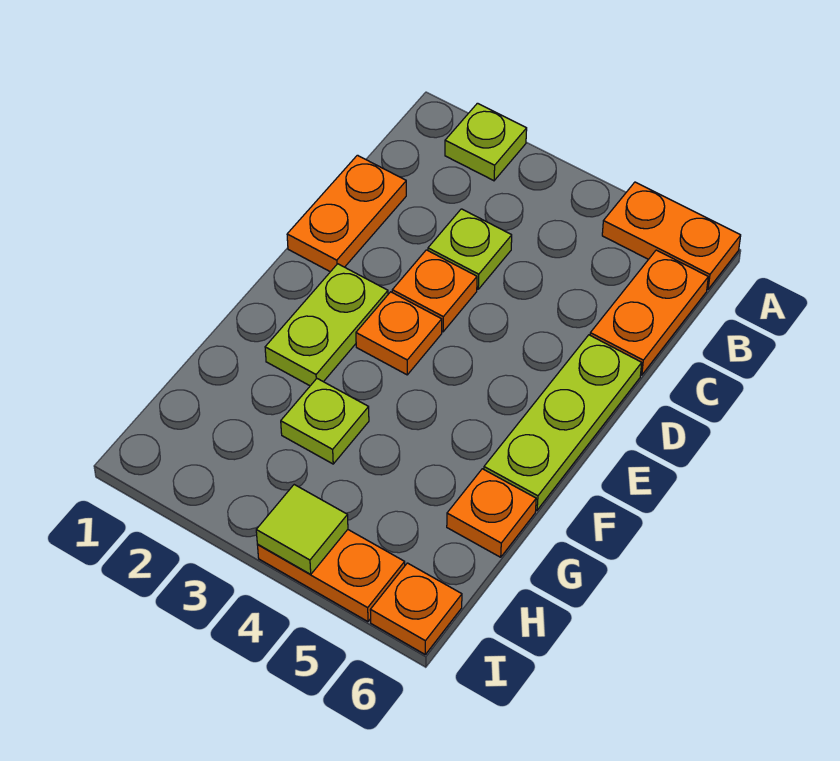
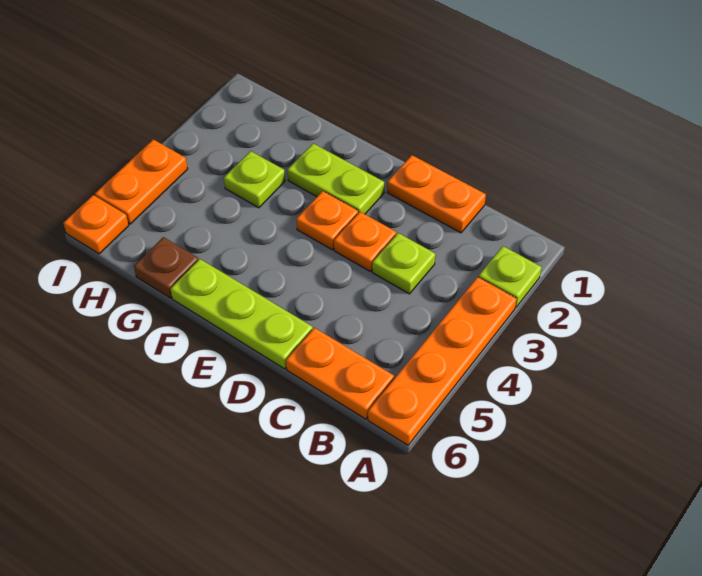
orange 1x2 plate [602,182,741,289] -> orange 1x4 plate [368,277,517,445]
orange 1x1 plate [447,469,536,557] -> brown 1x1 plate [134,237,198,298]
lime 1x1 tile [256,485,348,574] -> none

